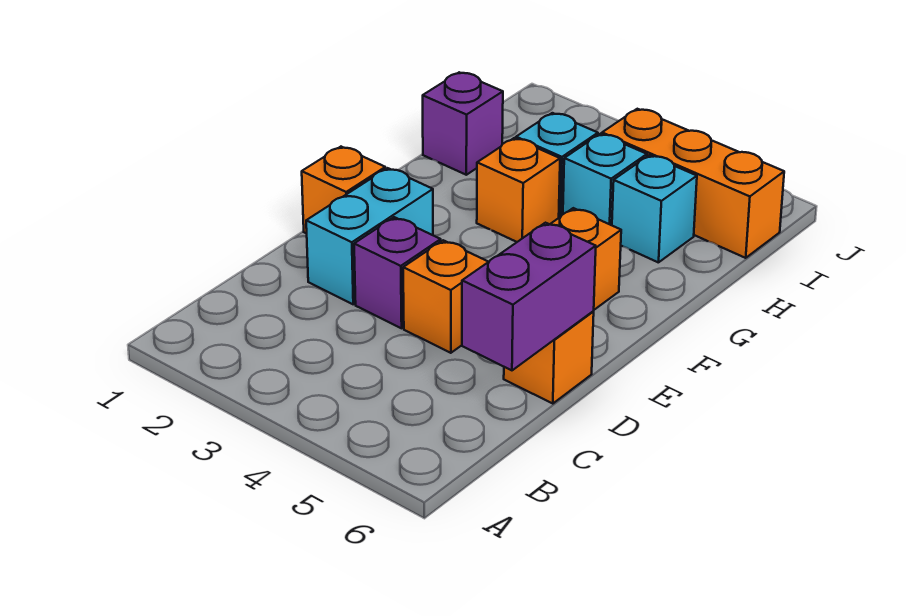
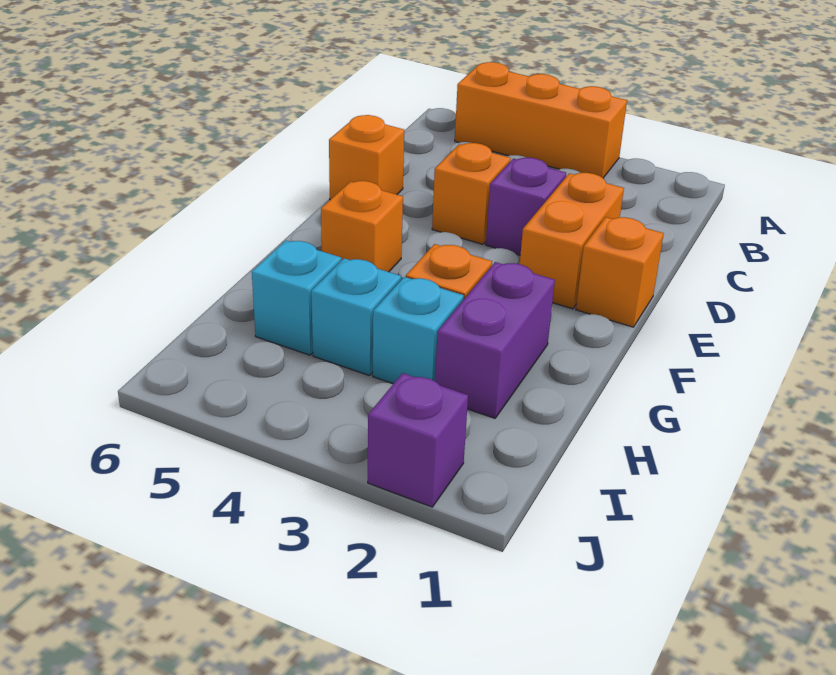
purple 1x2 brick [462,223,596,370] -> purple 1x2 brick moved to [435,262,555,418]
cyan 1x2 brick [306,168,433,304] -> orange 1x2 brick [520,173,624,309]
purple 1x1 brick [423,72,503,175] -> purple 1x1 brick moved to [368,373,468,507]
orange 1x3 brick [602,109,784,258] -> orange 1x3 brick moved to [455,62,627,178]

